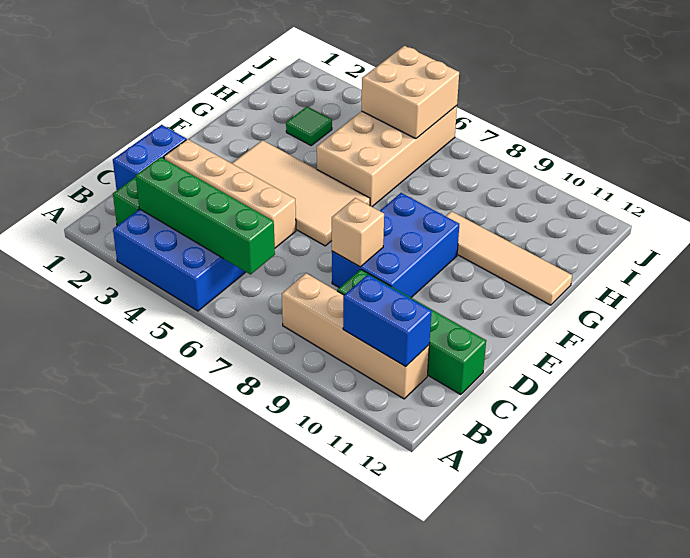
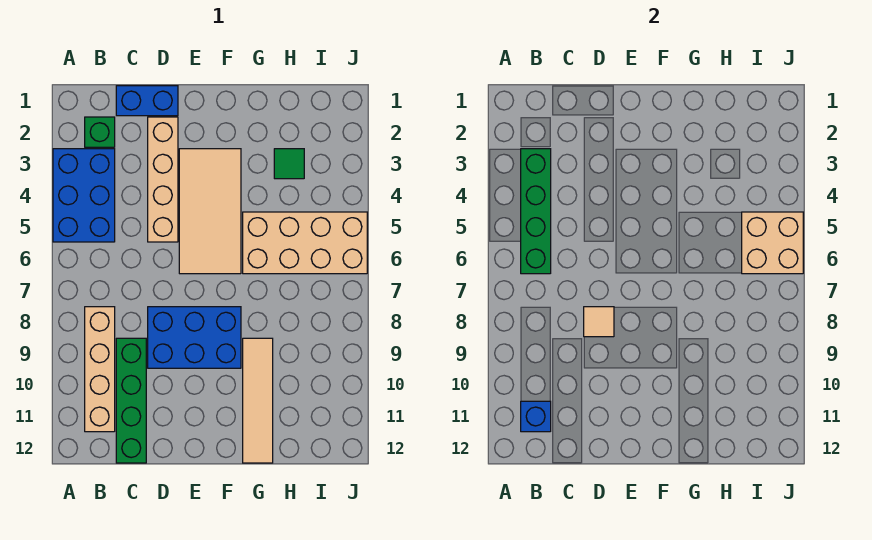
blue 1x2 brick [343,275,431,367] -> blue 1x1 brick [521,401,551,432]
tan 1x1 brick [332,198,384,267] -> tan 1x1 tile [584,307,614,337]

